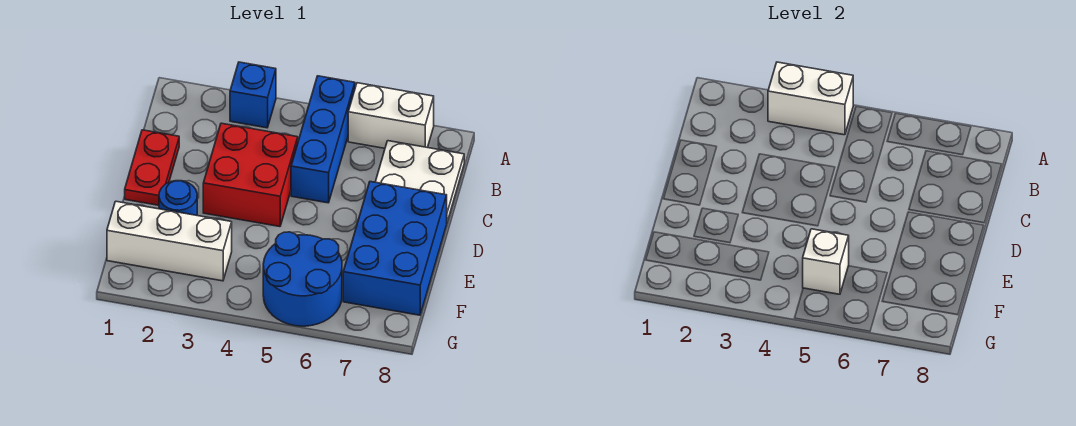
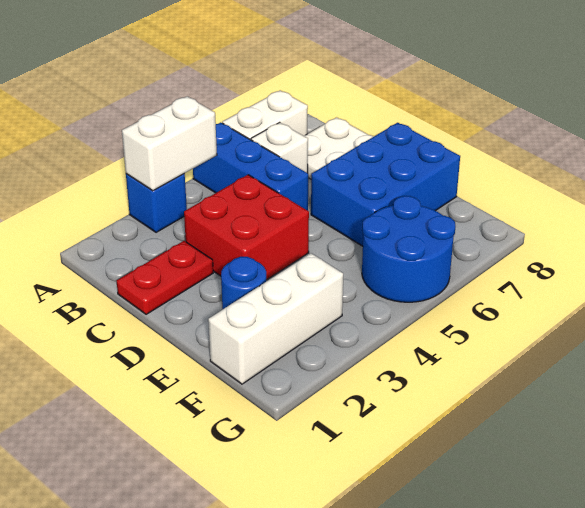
red 1x2 plate [125,130,179,205] -> red 1x2 plate turned to [117,241,213,314]
blue 2x3 brick [343,182,447,315] -> blue 2x3 brick turned to [311,123,460,246]
white 1x1 brick [803,229,849,294] -> white 1x1 brick moved to [251,122,308,173]

